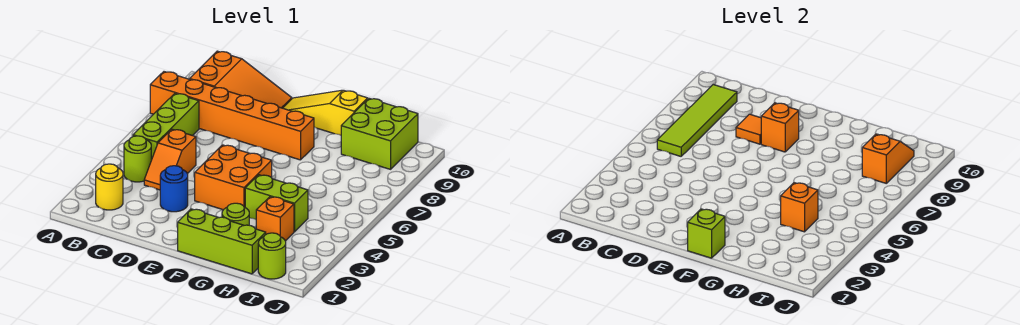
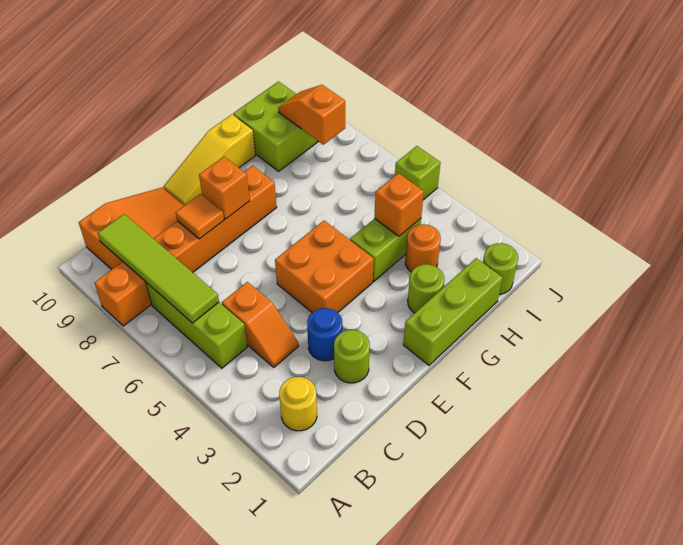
lime 1x1 round brick [124,136,151,182] -> lime 1x1 round brick moved to [334,330,370,383]
lime 1x1 brick [688,209,725,258] -> lime 1x1 brick moved to [395,146,441,200]
orange 1x1 brick [256,197,294,241] -> orange 1x1 round brick [405,224,441,272]

